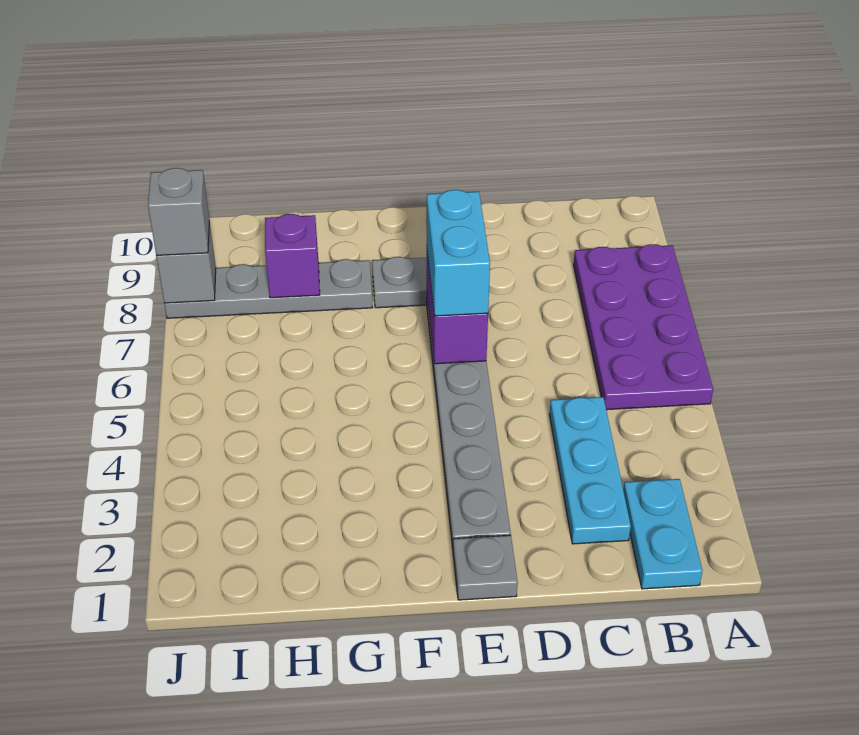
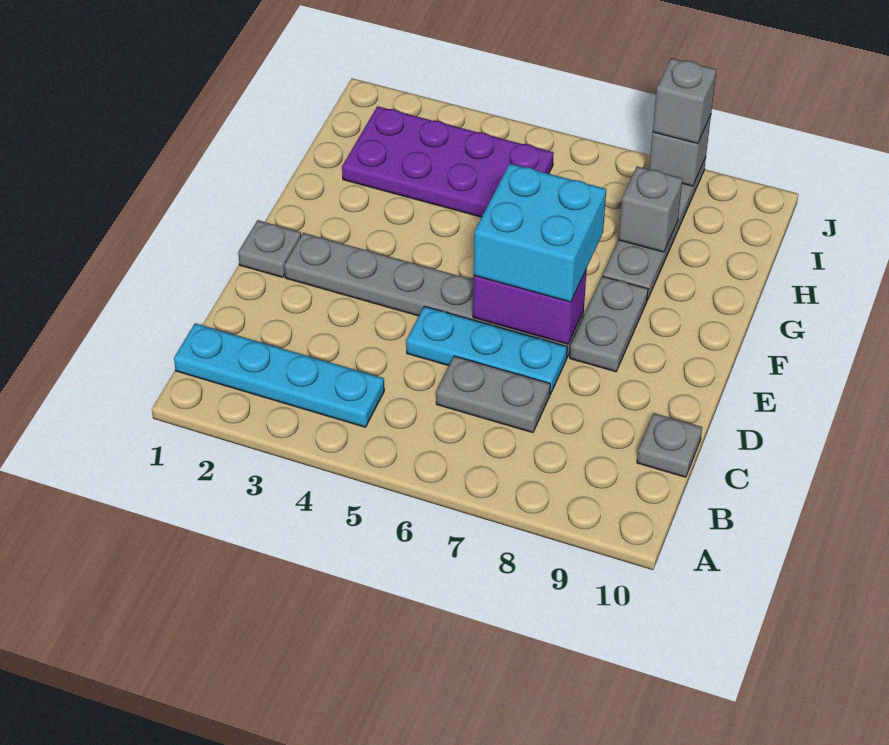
purple 2x4 plate [574,244,713,410] -> purple 2x4 plate moved to [342,106,554,217]
cyan 1x2 plate [623,479,703,589] -> cyan 1x4 plate [174,323,384,427]
cyan 1x3 plate [549,397,631,544] -> cyan 1x3 plate moved to [406,306,567,394]
none -> grey 1x2 plate [436,356,550,433]
none -> grey 1x1 plate [637,413,702,477]
cyan 1x2 brick [426,190,490,316] -> cyan 2x2 brick [474,164,606,302]
purple 1x1 brick [265,214,320,298] -> grey 1x1 brick [619,167,683,252]

